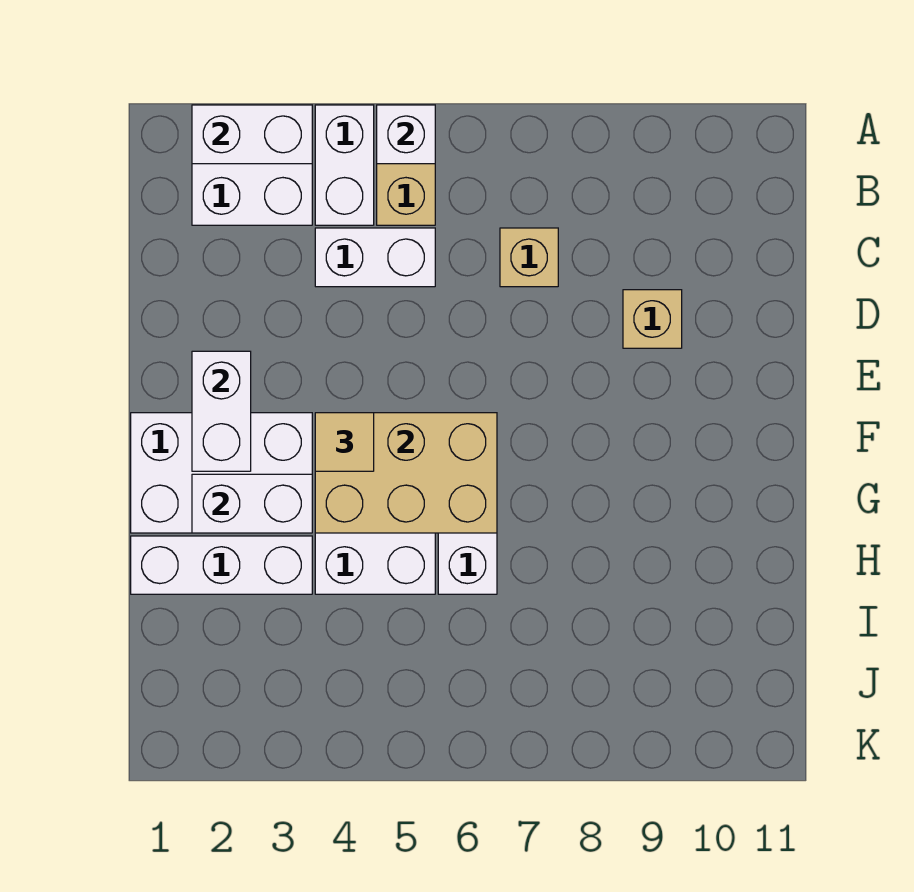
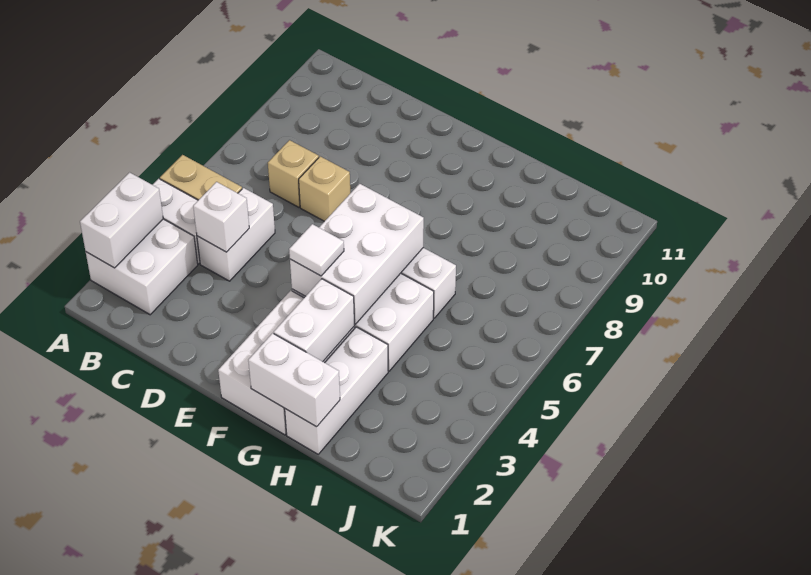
white 1x1 brick [377,105,435,164] -> white 1x1 brick moved to [193,182,249,252]
tan 1x1 brick [623,290,682,348] -> tan 1x1 brick moved to [299,156,350,221]
white 1x2 brick [192,351,251,471] -> white 1x2 brick moved to [248,333,340,427]
tan 2x3 brick [315,413,497,533] -> white 2x3 brick [290,184,424,324]
tan 1x1 tile [315,413,374,471] -> white 1x1 tile [289,224,344,276]

